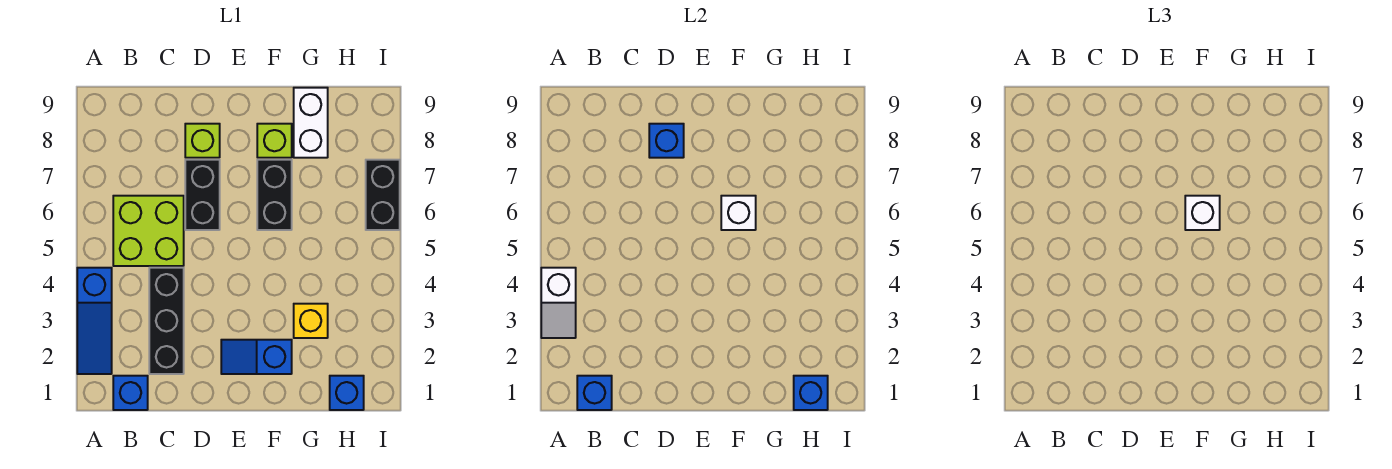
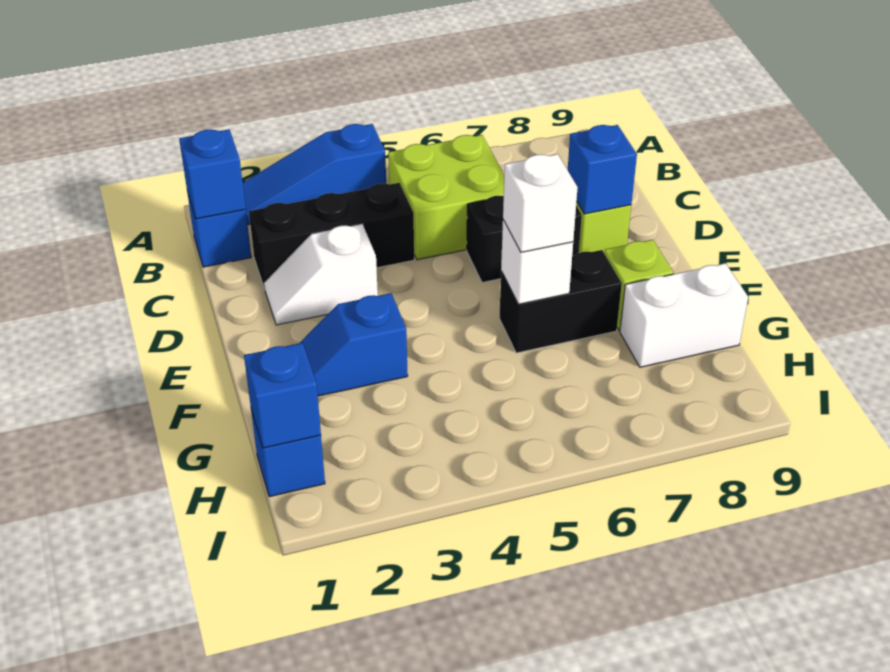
white 1x2 slope [541,268,576,338] -> white 1x2 slope moved to [264,224,378,325]
blue 1x2 slope [221,340,292,374] -> blue 1x2 slope turned to [300,293,408,396]
yellow 1x1 brick [294,304,328,338] -> none
black 1x2 brick [366,160,400,230] -> none

